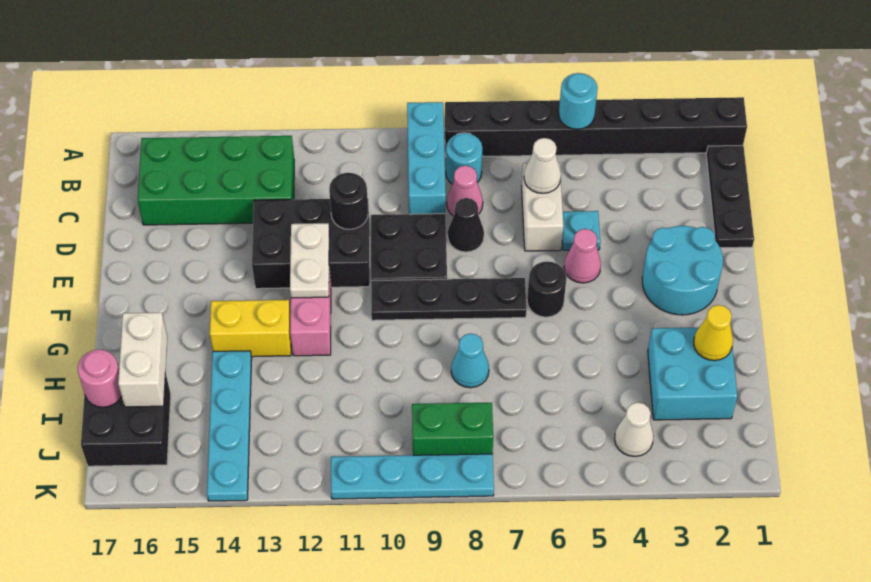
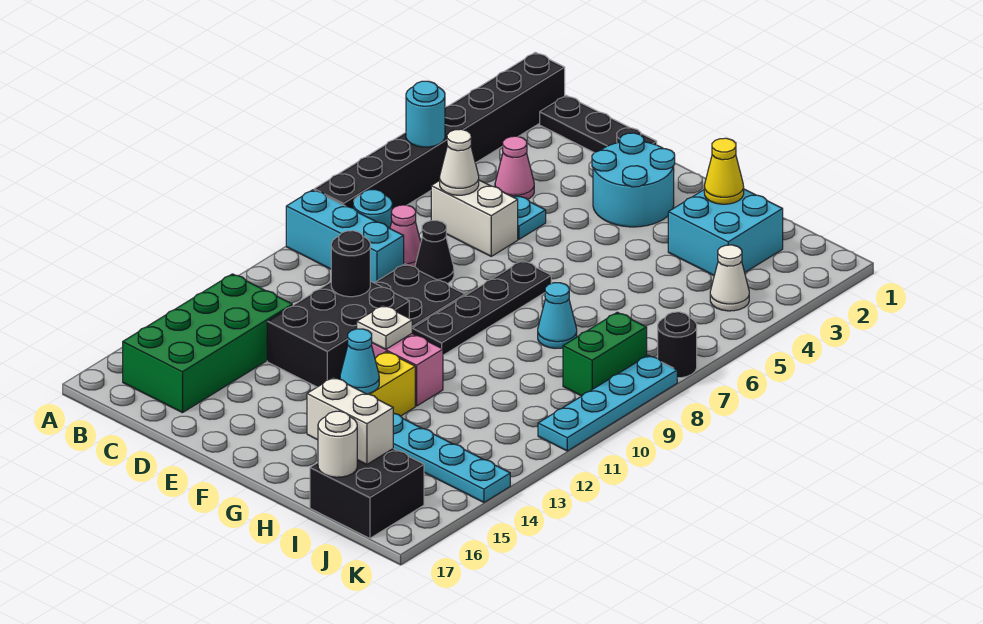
pink 1x1 cone [564,229,601,283] -> pink 1x1 cone moved to [495,136,534,199]
white 1x2 plate [290,223,329,298] -> white 1x1 plate [357,305,412,349]
black 1x1 round brick [527,261,567,317] -> black 1x1 round brick moved to [658,312,697,378]
none -> cyan 1x1 cone [340,329,379,394]
pink 1x1 round brick [78,350,122,407] -> white 1x1 round brick [318,411,357,477]

